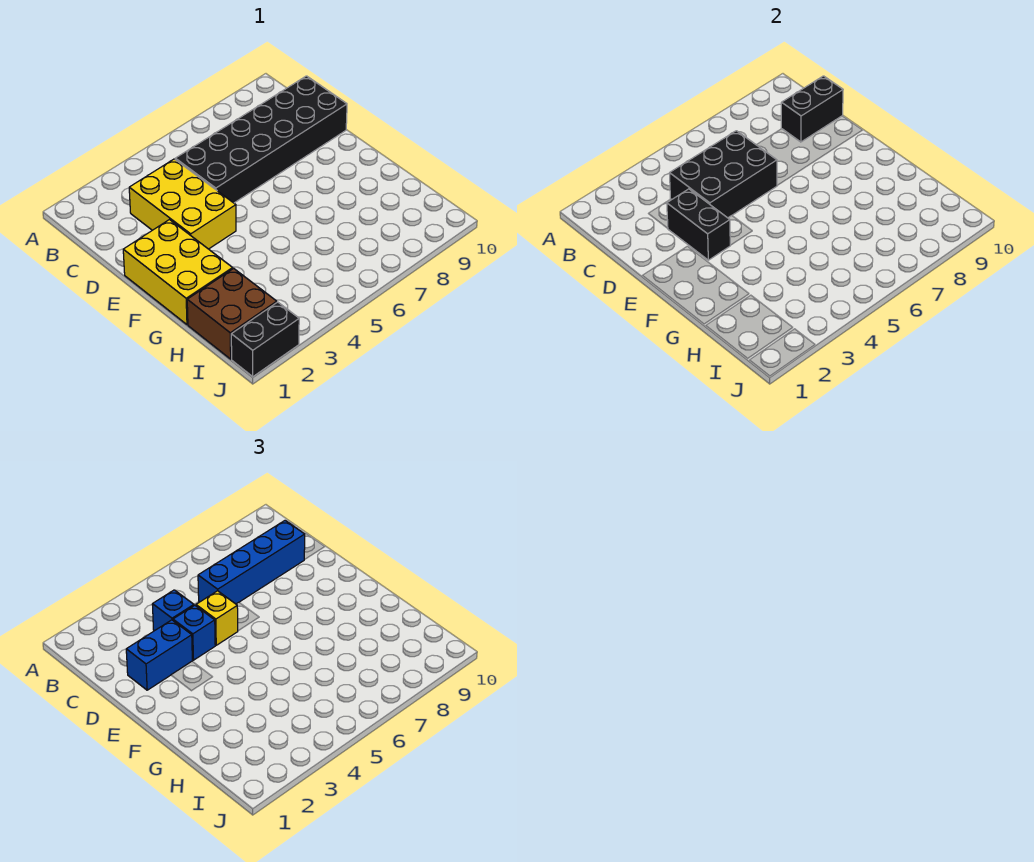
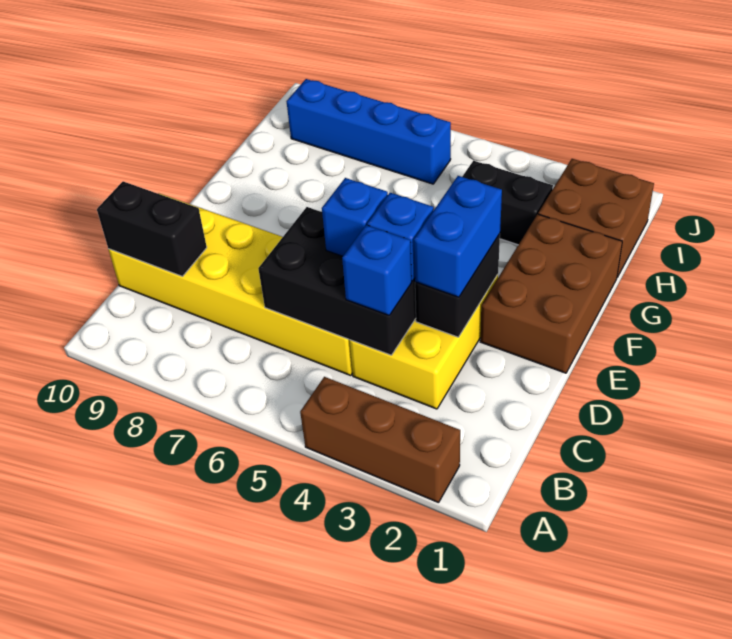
none -> brown 1x3 brick [300,377,460,503]
black 2x6 brick [175,76,347,203] -> yellow 2x6 brick [108,193,353,376]
blue 1x4 brick [198,521,305,604] -> blue 1x4 brick moved to [287,79,451,184]
blue 1x2 brick [126,620,192,690] -> blue 1x2 brick turned to [414,176,502,297]
yellow 1x1 brick [196,591,238,645] -> blue 1x1 brick [322,178,388,256]
yellow 2x3 brick [123,220,233,324] -> brown 2x3 brick [480,214,622,373]
black 1x2 brick [231,302,299,377] -> black 1x2 brick moved to [462,161,553,245]

